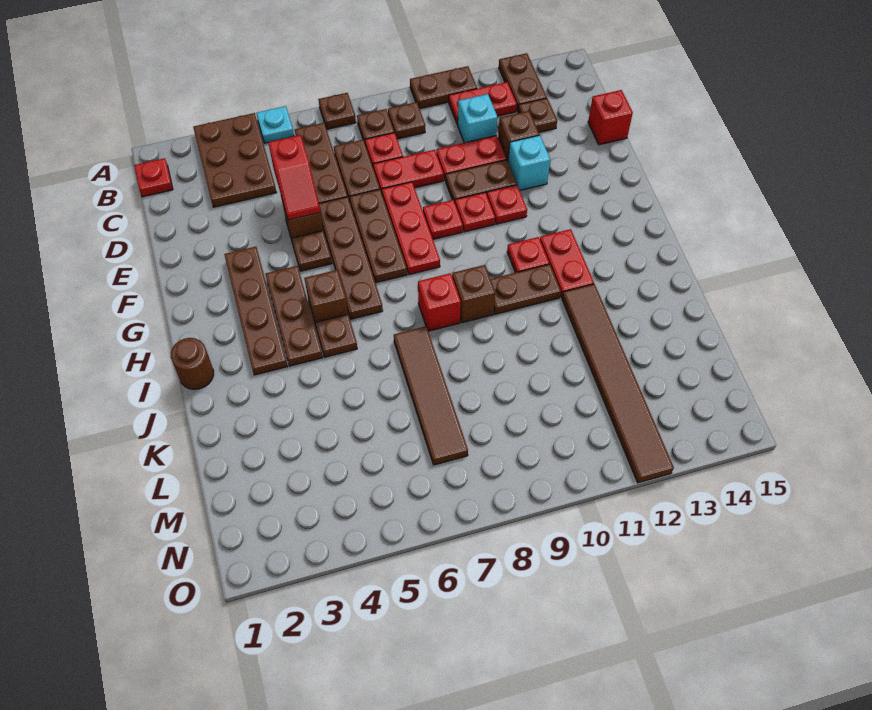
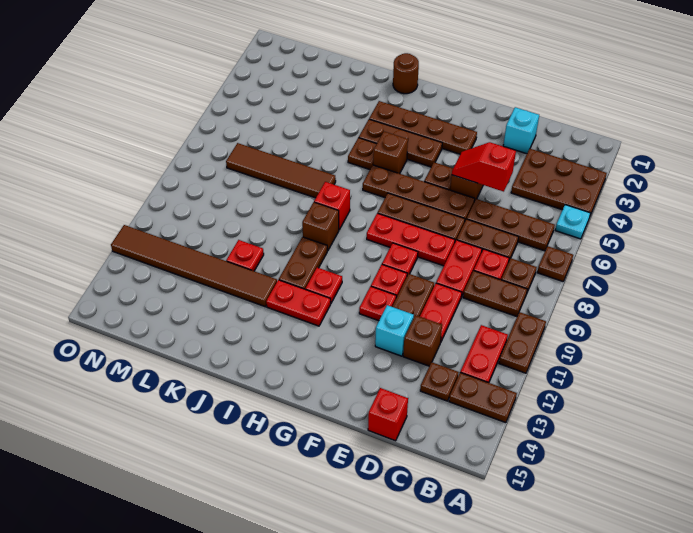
red 1x1 plate [134,158,173,197] -> red 1x1 plate moved to [226,240,264,271]
brown 1x1 plate [388,102,425,139] -> brown 1x2 plate [463,271,527,317]
cyan 1x1 brick [458,94,498,143] -> cyan 1x1 brick moved to [503,107,539,154]

